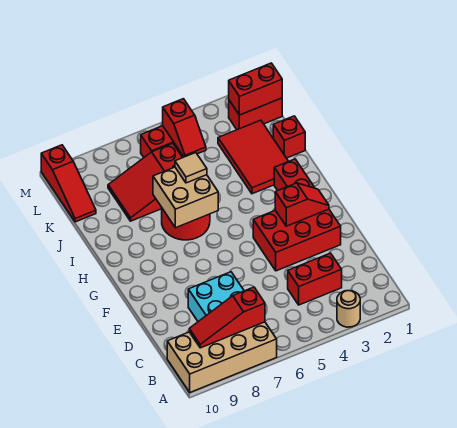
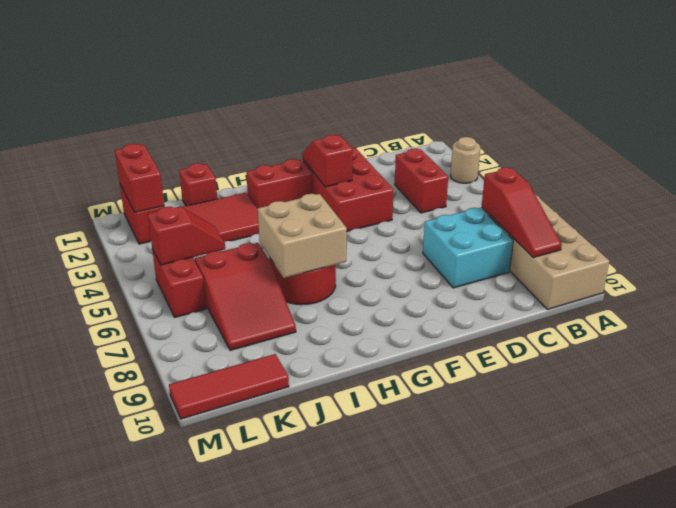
tan 1x1 tile [175,153,207,183] -> none
red 1x3 slope [41,145,96,222] -> red 1x3 tile [169,354,289,419]

